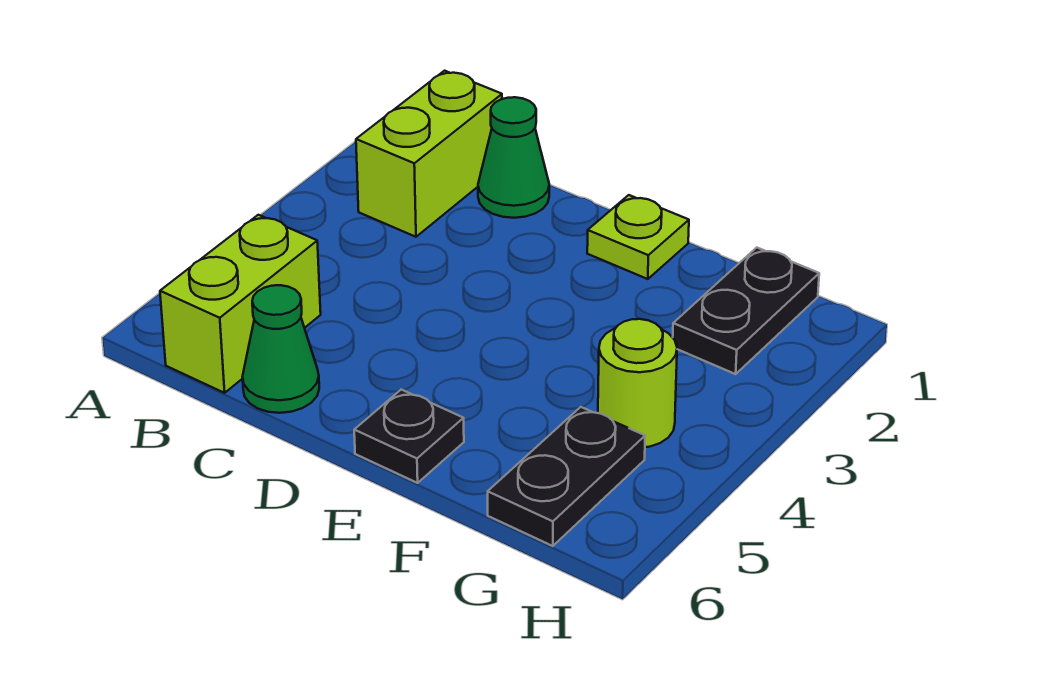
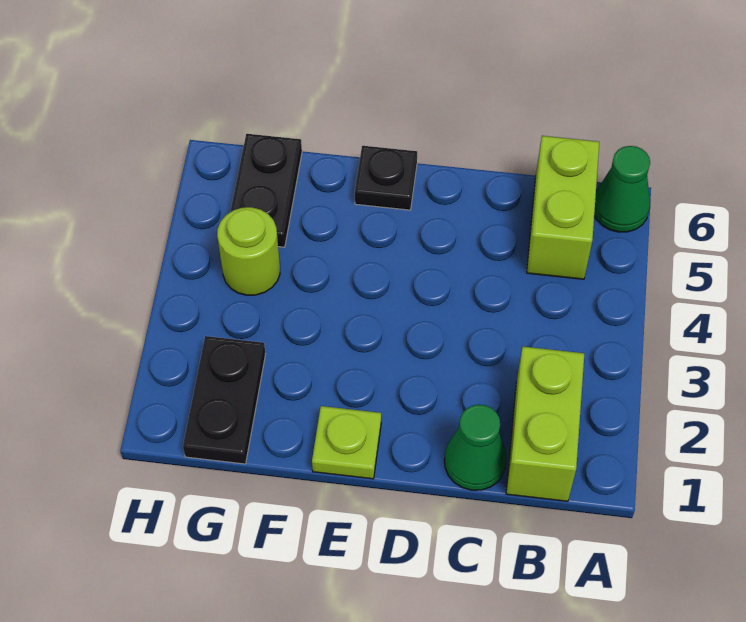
green 1x1 cone [242,285,319,413] -> green 1x1 cone moved to [594,146,650,232]

